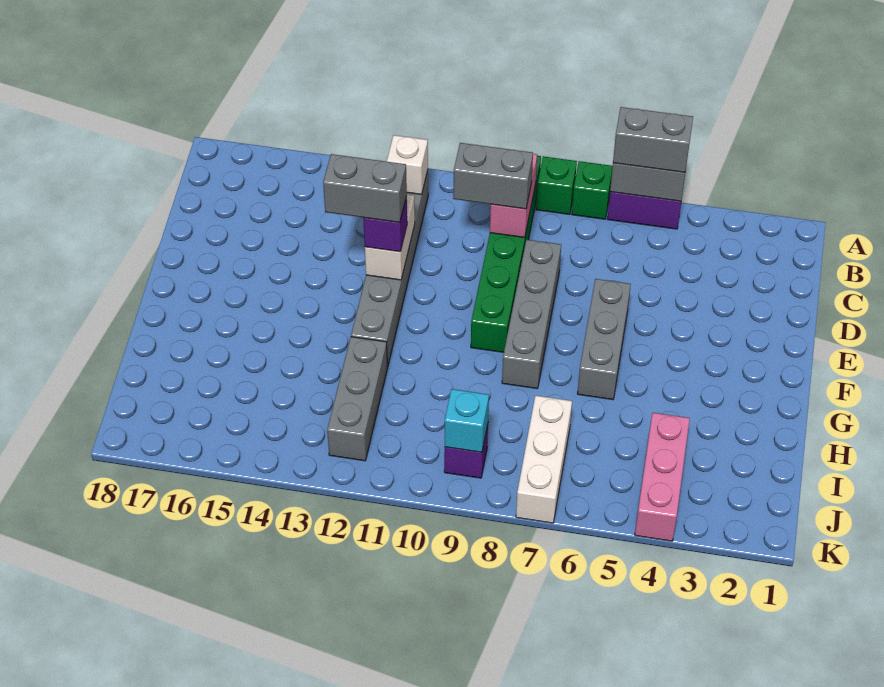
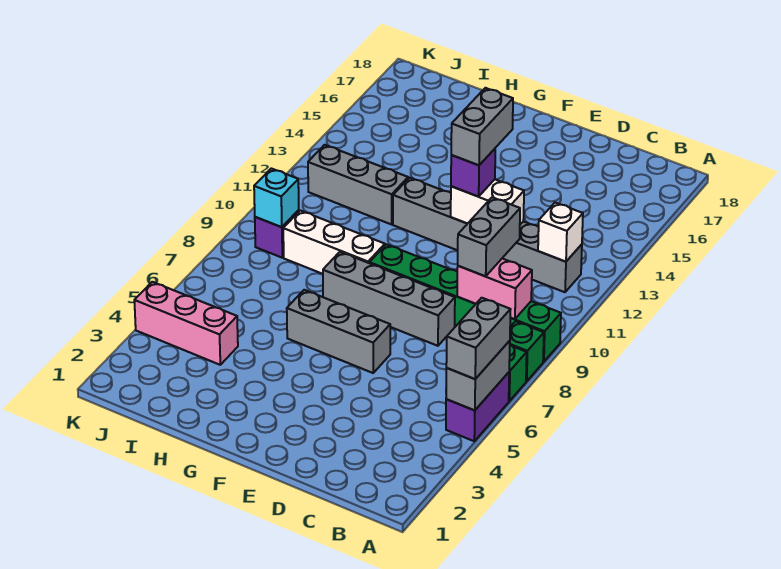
white 1x3 brick [516,396,572,523] -> white 1x3 brick moved to [283,211,385,274]

